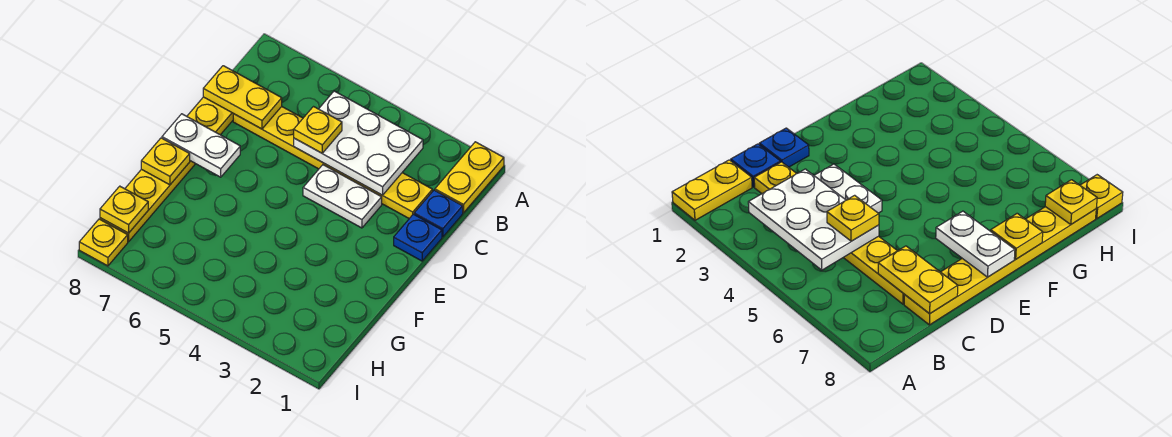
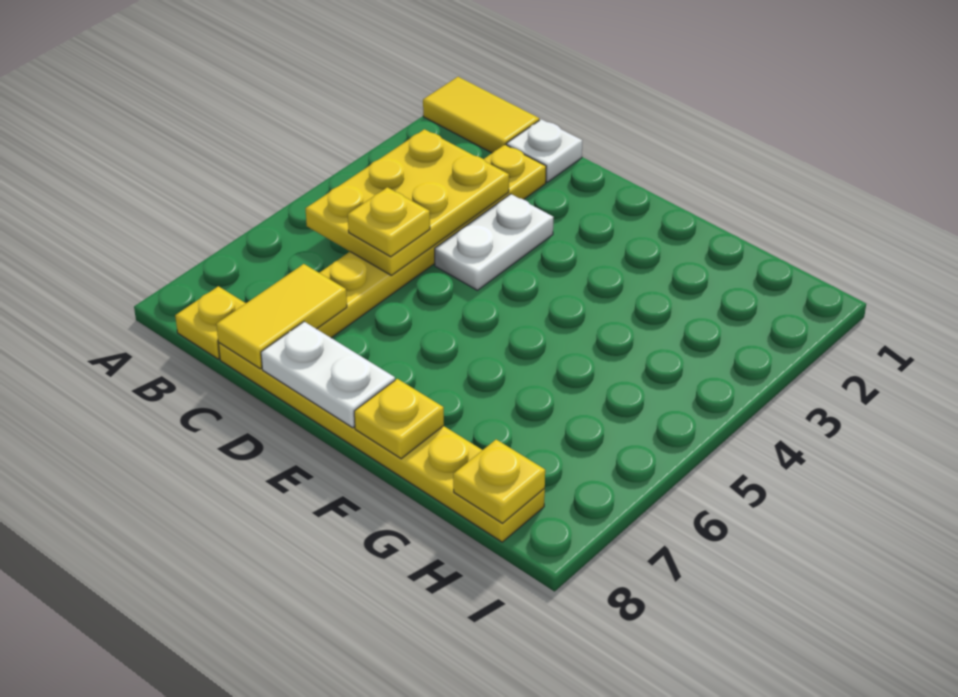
yellow 1x2 plate [435,142,504,213] -> yellow 1x2 tile [423,77,539,153]
white 2x3 plate [294,91,423,195] -> yellow 2x3 plate [306,129,509,275]
blue 1x1 plate [414,190,463,237] -> white 1x1 plate [507,119,583,182]
yellow 1x2 plate [203,66,282,129] -> yellow 1x2 tile [216,264,347,369]
blue 1x1 plate [394,214,442,261] -> none
white 1x2 plate [162,114,240,177] -> white 1x2 plate turned to [261,322,395,428]
yellow 1x1 plate [79,219,128,266] -> yellow 1x1 plate moved to [175,286,246,359]

